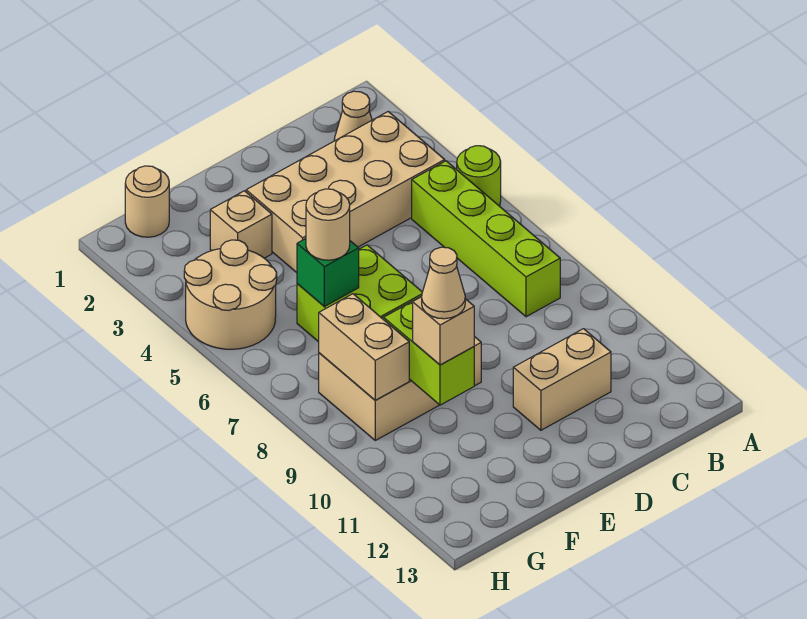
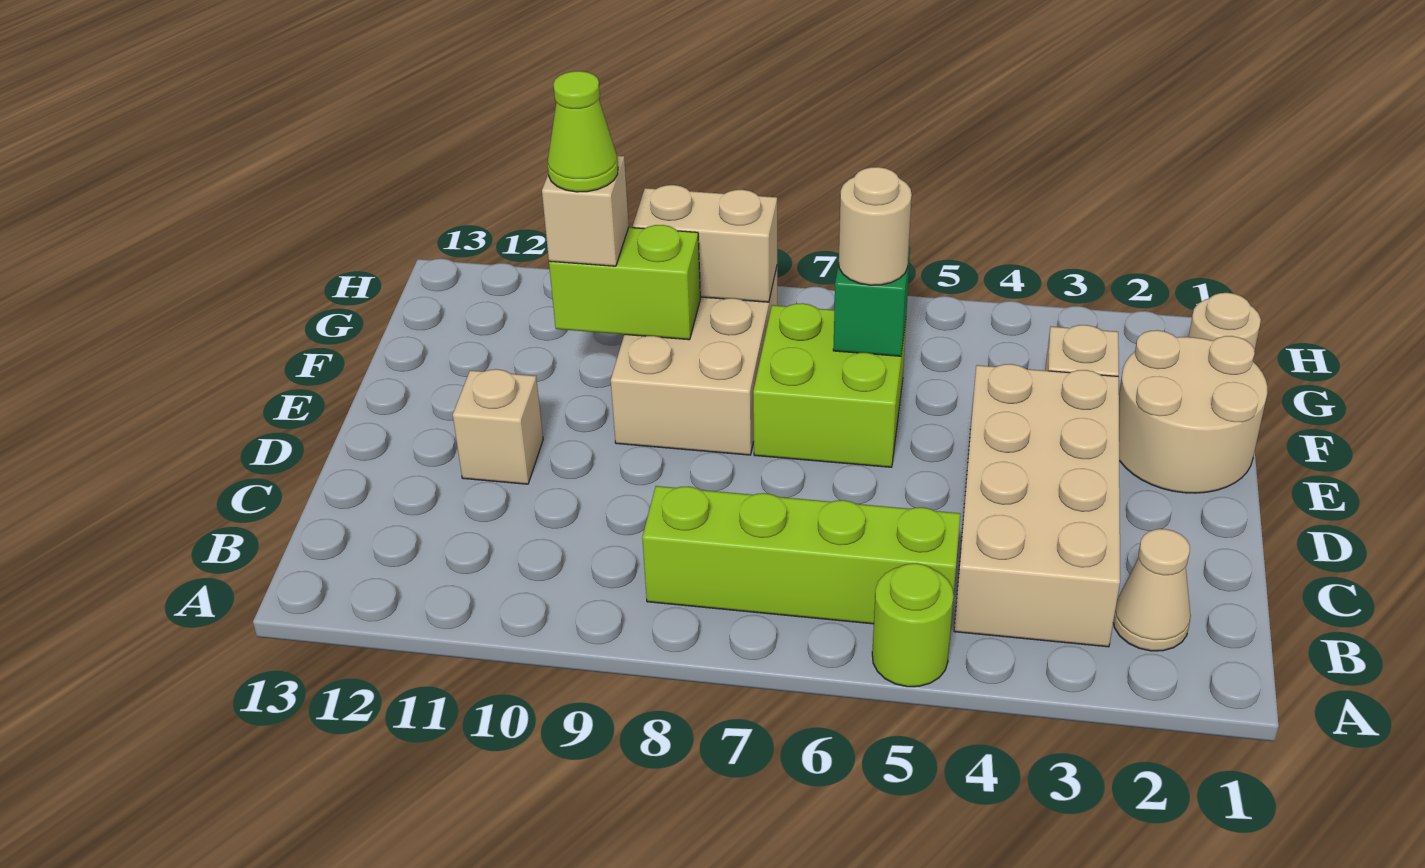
tan 1x2 brick [513,329,611,430] -> tan 1x1 brick [453,369,543,484]
tan 1x1 cone [422,247,465,319] -> lime 1x1 cone [548,71,618,192]
tan 2x2 round brick [184,240,277,349] -> tan 2x2 round brick moved to [1119,330,1267,493]

